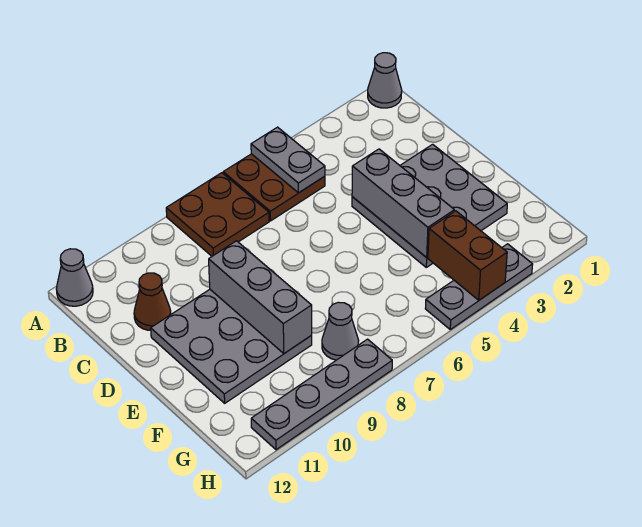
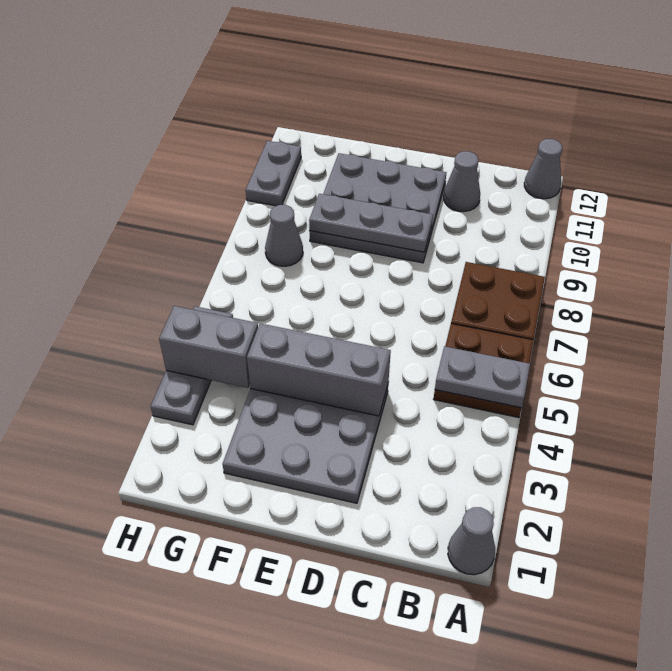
brown 1x1 cone [134,273,171,330] -> grey 1x1 cone [444,151,480,212]
grey 1x3 brick [209,241,312,353] -> grey 1x3 plate [309,194,433,252]
brown 1x2 brick [428,211,507,300] -> grey 1x2 brick [159,306,258,388]
grey 1x4 plate [251,339,392,450] -> grey 1x2 plate [246,141,301,206]

